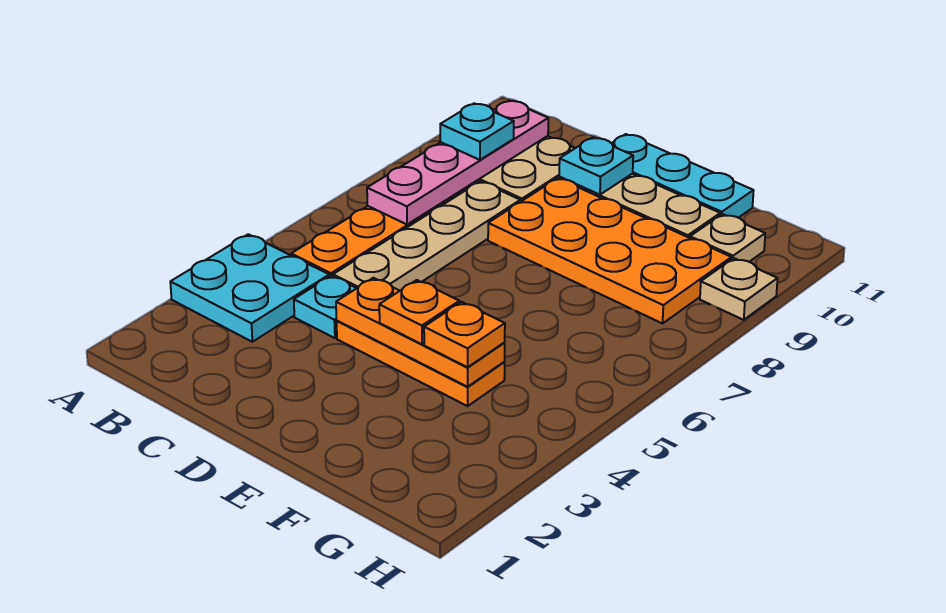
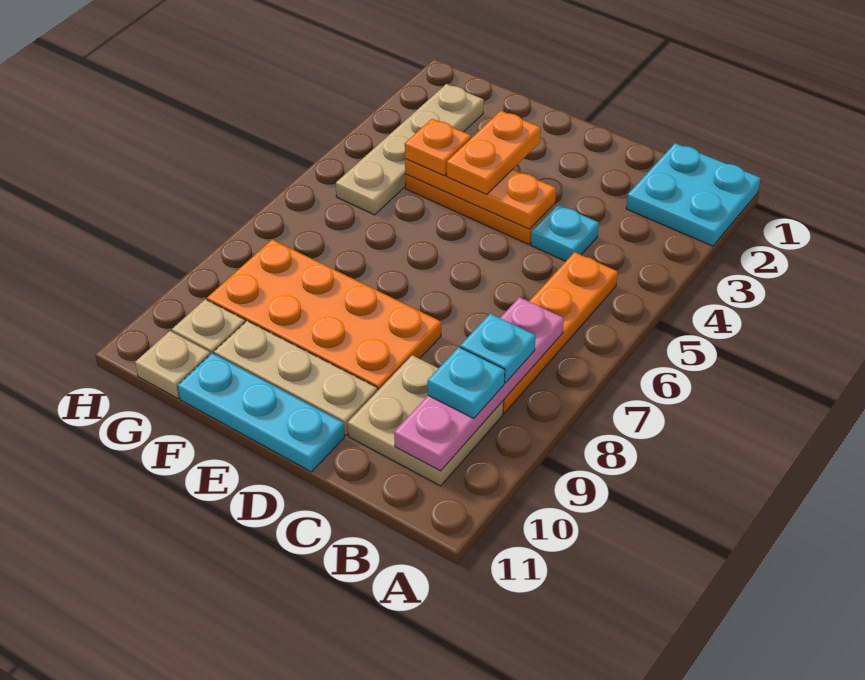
cyan 2x2 plate [170,234,329,342] -> cyan 2x2 plate moved to [626,143,761,246]
tan 1x4 plate [333,181,520,291] -> tan 1x4 plate moved to [336,84,484,215]
cyan 1x1 plate [559,137,633,195] -> cyan 1x1 plate moved to [460,314,536,383]
orange 1x1 plate [379,280,459,344] -> orange 1x2 plate [446,111,541,194]
tan 1x1 plate [700,258,778,320] -> tan 1x1 plate moved to [135,331,210,398]

